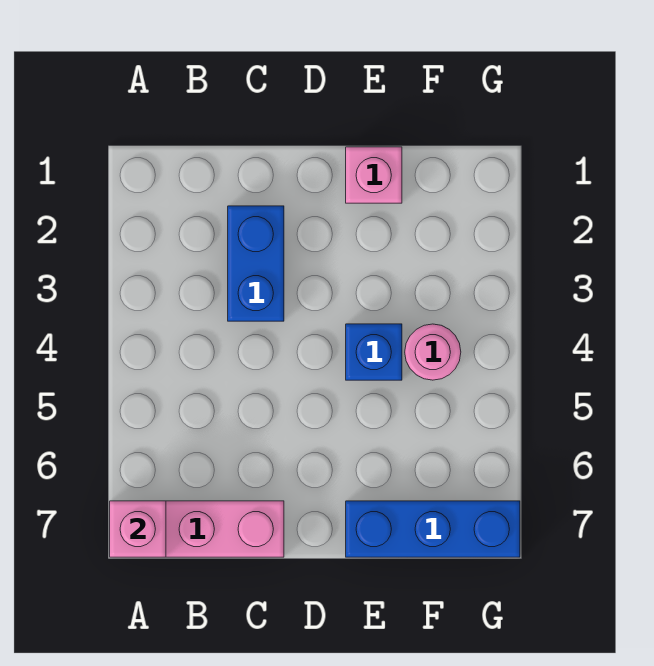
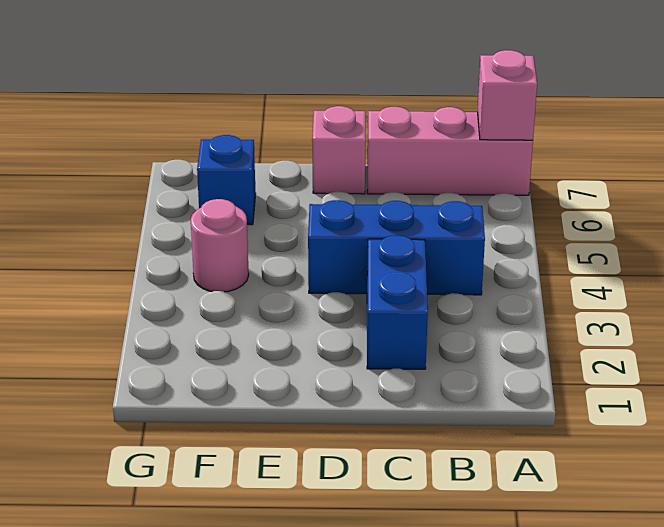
pink 1x1 brick [346,147,402,203] -> pink 1x1 brick moved to [312,106,366,194]
blue 1x1 brick [346,324,402,380] -> blue 1x1 brick moved to [197,135,256,225]
blue 1x3 brick [346,501,520,557] -> blue 1x3 brick moved to [308,200,485,295]

